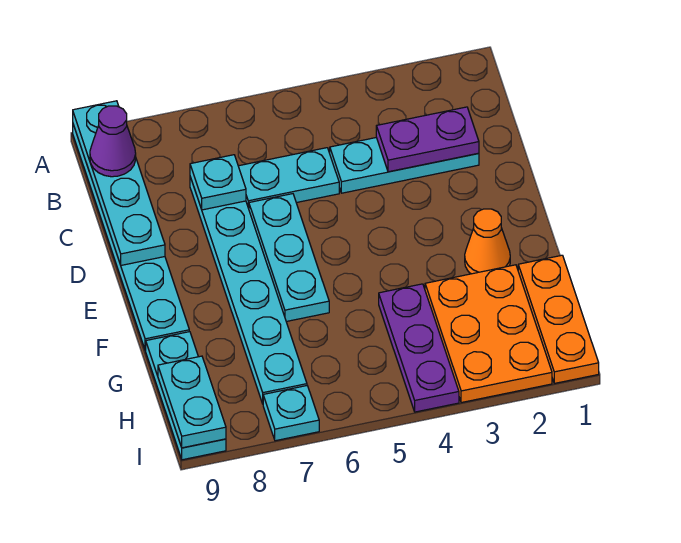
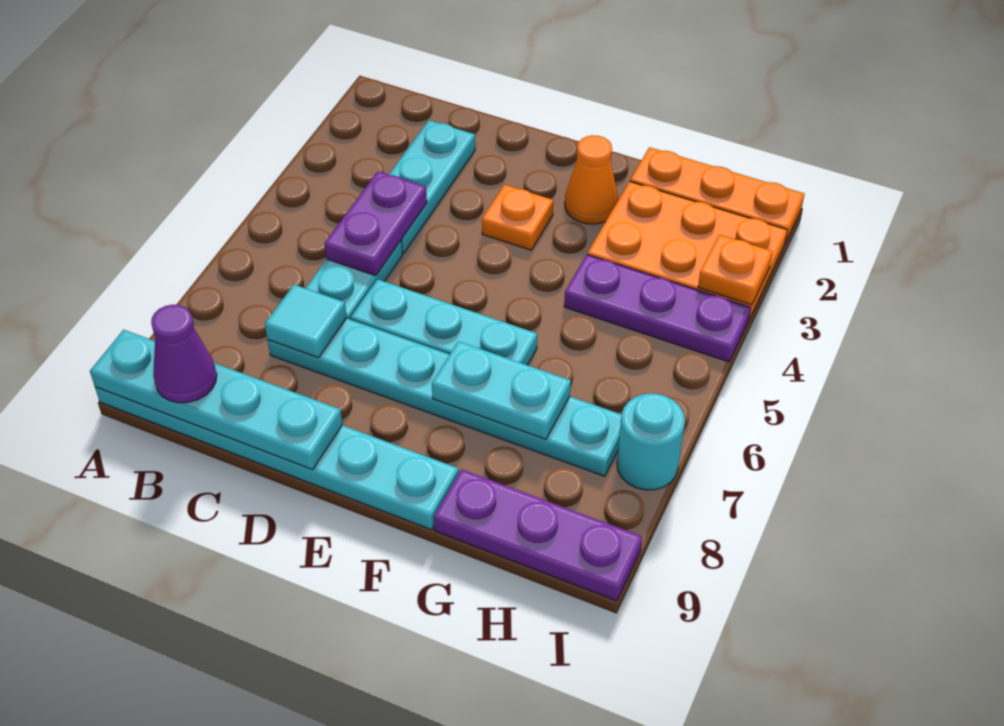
purple 1x2 plate [376,107,479,172] -> purple 1x2 plate moved to [324,171,427,276]
cyan 1x1 plate [190,155,246,210] -> cyan 1x1 tile [265,285,347,358]
none -> orange 1x1 plate [482,185,553,250]
cyan 1x3 plate [146,332,226,460] -> purple 1x3 plate [434,469,642,601]
cyan 1x2 plate [158,356,226,448] -> cyan 1x2 plate moved to [432,341,571,439]
none -> orange 1x1 plate [698,235,773,305]
cyan 1x1 plate [263,386,319,441] -> cyan 1x1 round brick [617,394,685,490]

